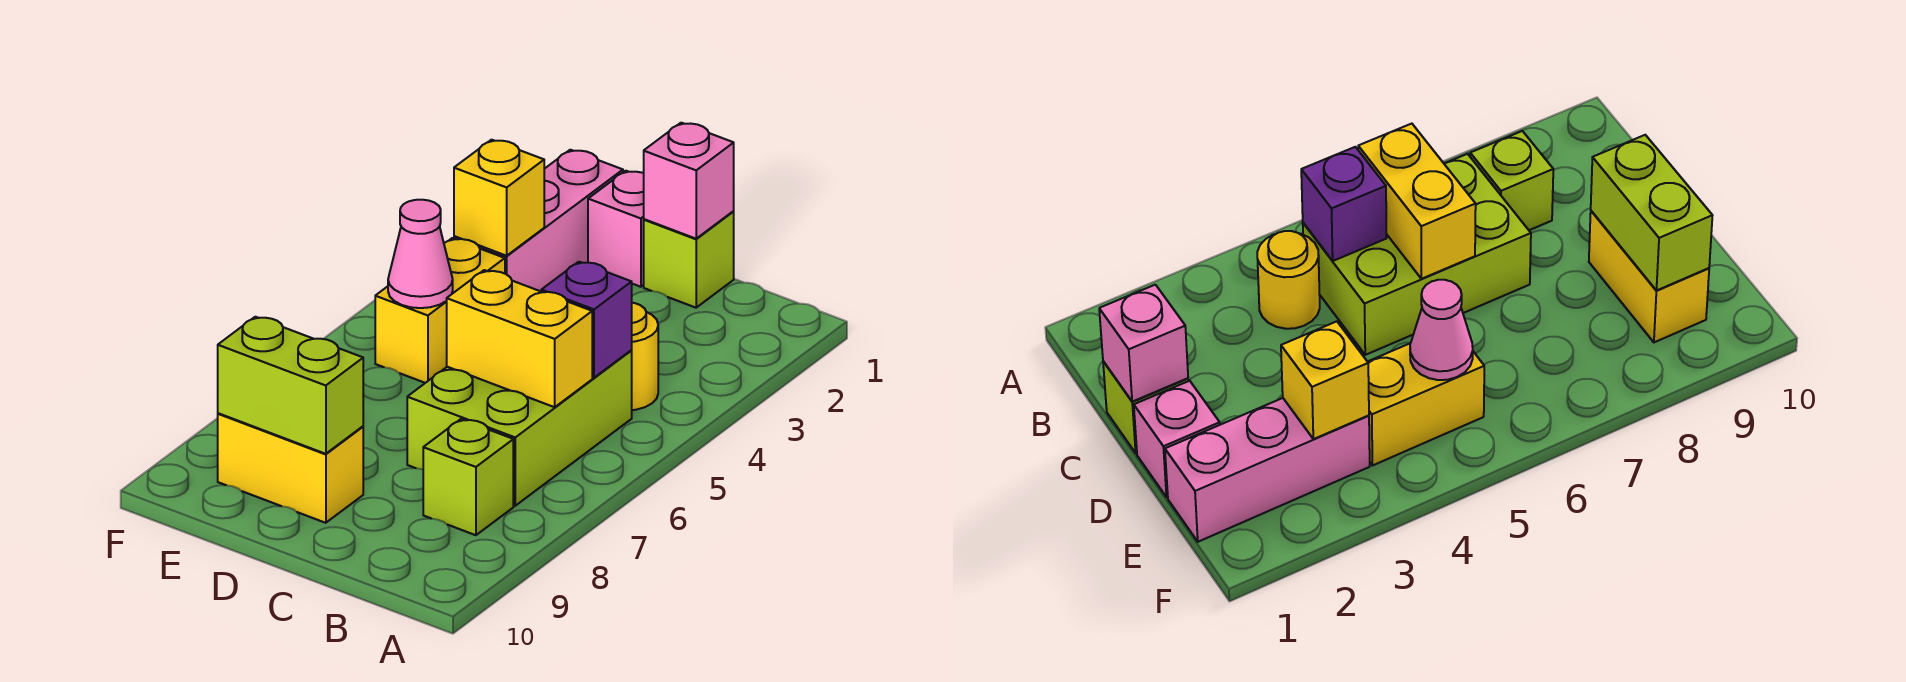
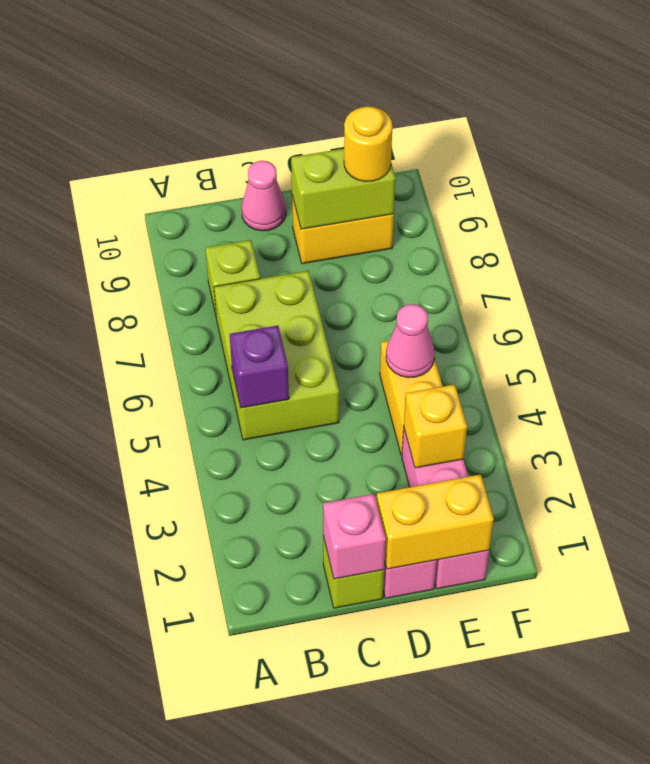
yellow 1x1 round brick [631,303,658,410] -> yellow 1x1 round brick moved to [344,107,392,182]
yellow 1x2 brick [447,270,592,407] -> yellow 1x2 brick moved to [377,474,494,569]
none -> pink 1x1 cone [242,161,286,231]

